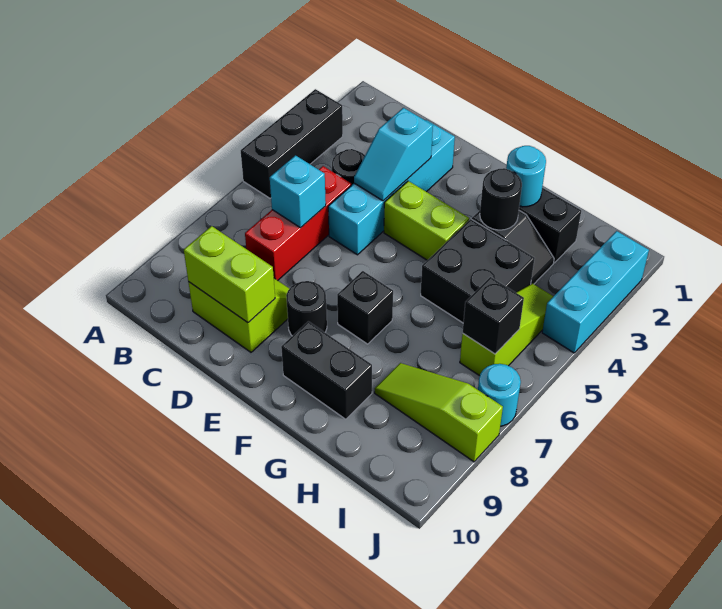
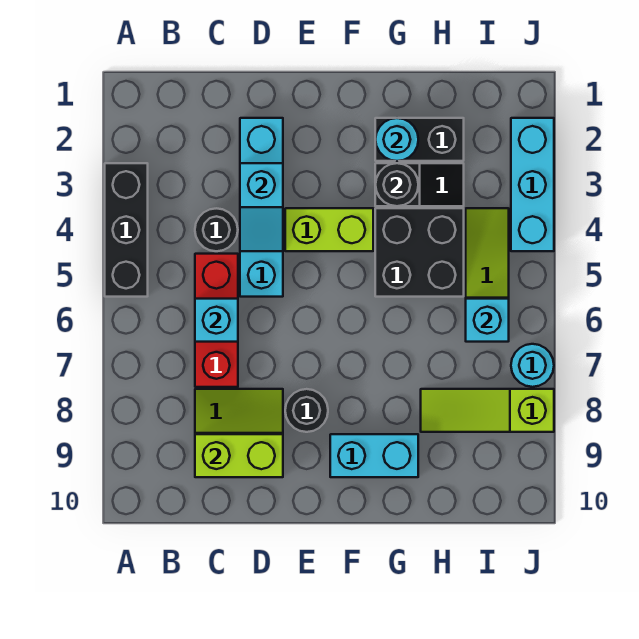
black 1x1 brick [337,271,393,344] -> none
black 1x2 brick [281,321,372,419] -> cyan 1x2 brick [330,434,418,477]
black 1x1 brick [463,277,524,354] -> cyan 1x1 brick [466,299,509,342]

